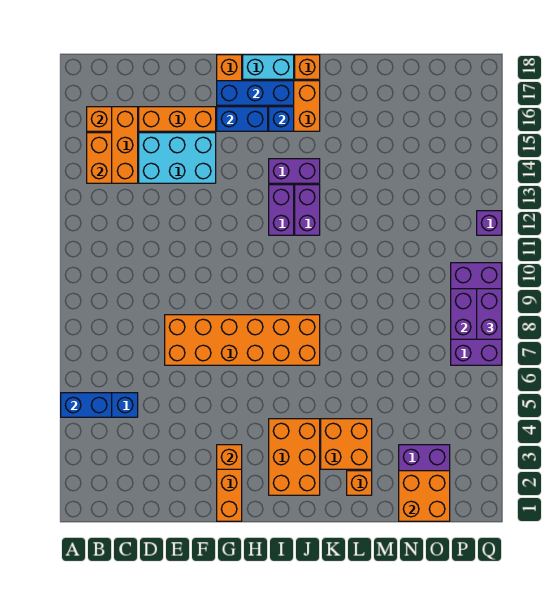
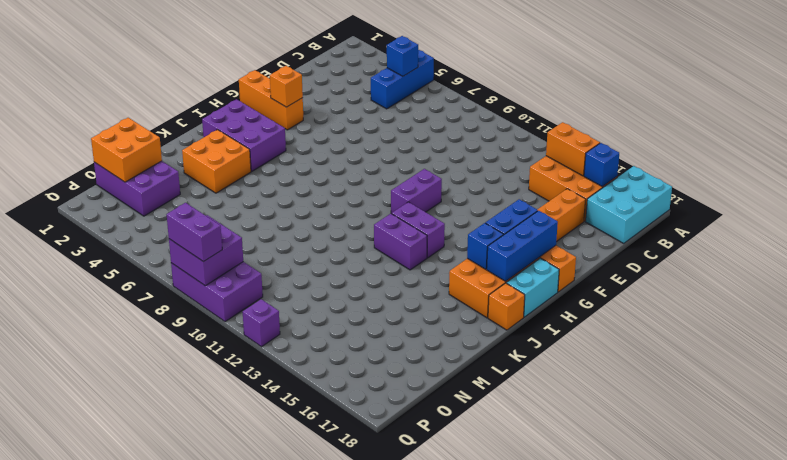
blue 1x2 brick [61,393,112,417] -> blue 1x1 brick [387,36,418,76]
orange 1x1 brick [87,107,112,131] -> blue 1x1 brick [584,143,619,187]
cyan 2x3 brick [139,133,216,183] -> cyan 2x3 brick moved to [586,166,672,243]
orange 2x6 brick [165,315,320,365] -> none
orange 2x3 brick [269,419,320,495] -> purple 2x3 brick [202,99,286,171]
purple 1x2 brick [269,159,320,183] -> purple 1x2 brick moved to [391,169,442,214]
orange 1x1 brick [347,471,372,495] -> none
purple 2x4 brick [451,263,502,365] -> purple 2x3 brick [171,262,263,322]

